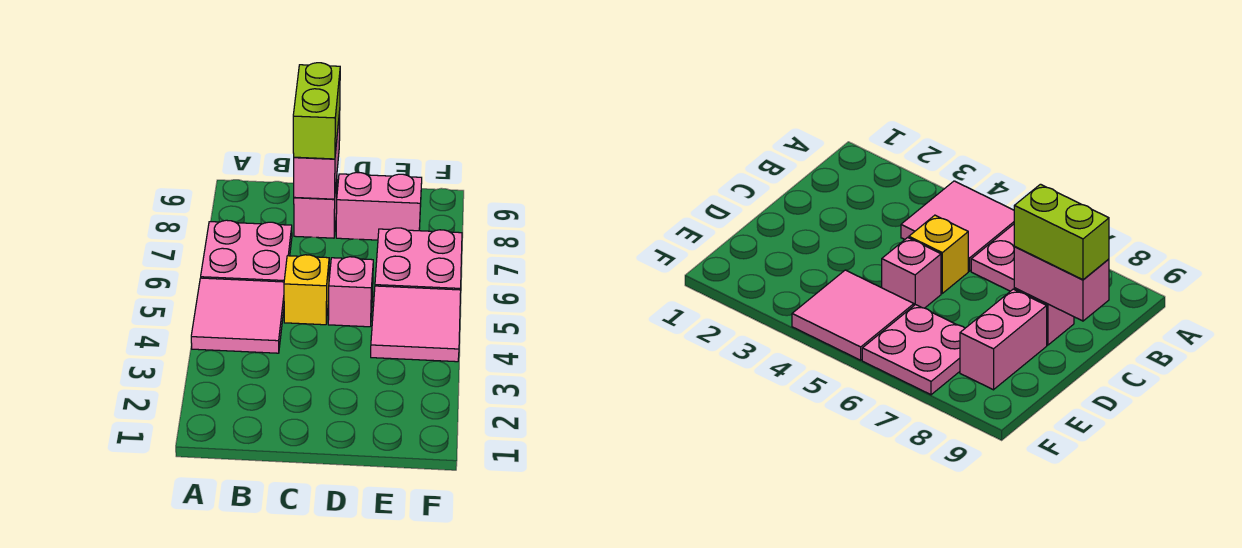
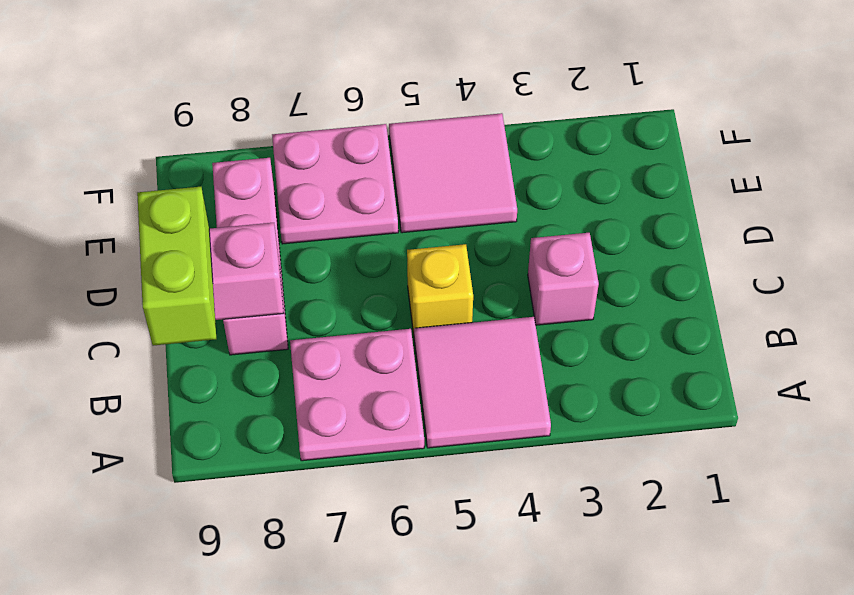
lime 1x2 brick [293,63,340,159] -> lime 1x2 brick turned to [137,187,216,346]
pink 1x1 brick [328,257,373,327] -> pink 1x1 brick moved to [528,233,599,325]

